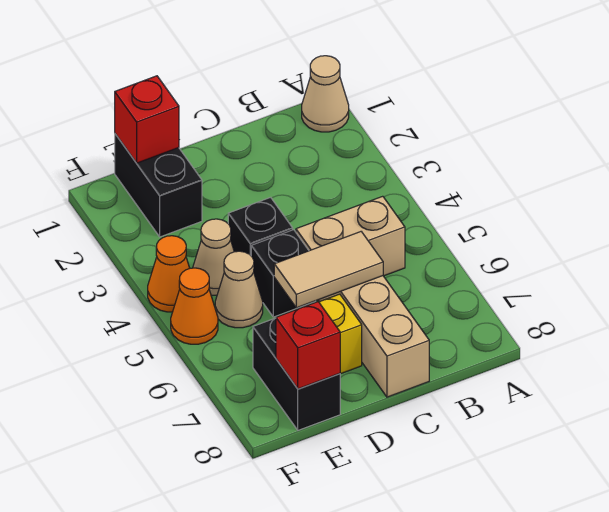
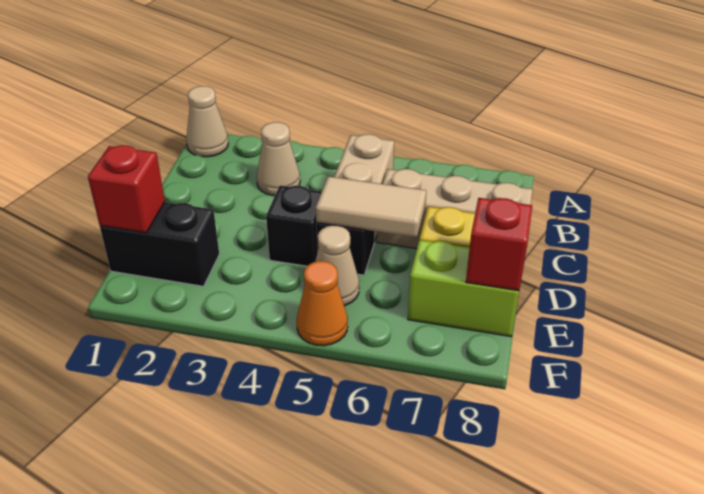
tan 1x2 tile [274,232,383,308] -> tan 1x2 tile turned to [316,177,426,237]
tan 1x1 cone [193,219,234,295] -> tan 1x1 cone moved to [257,122,300,196]
black 1x2 brick [253,318,340,430] -> lime 1x2 brick [408,240,519,337]
orange 1x1 cone [148,236,190,312] -> none

